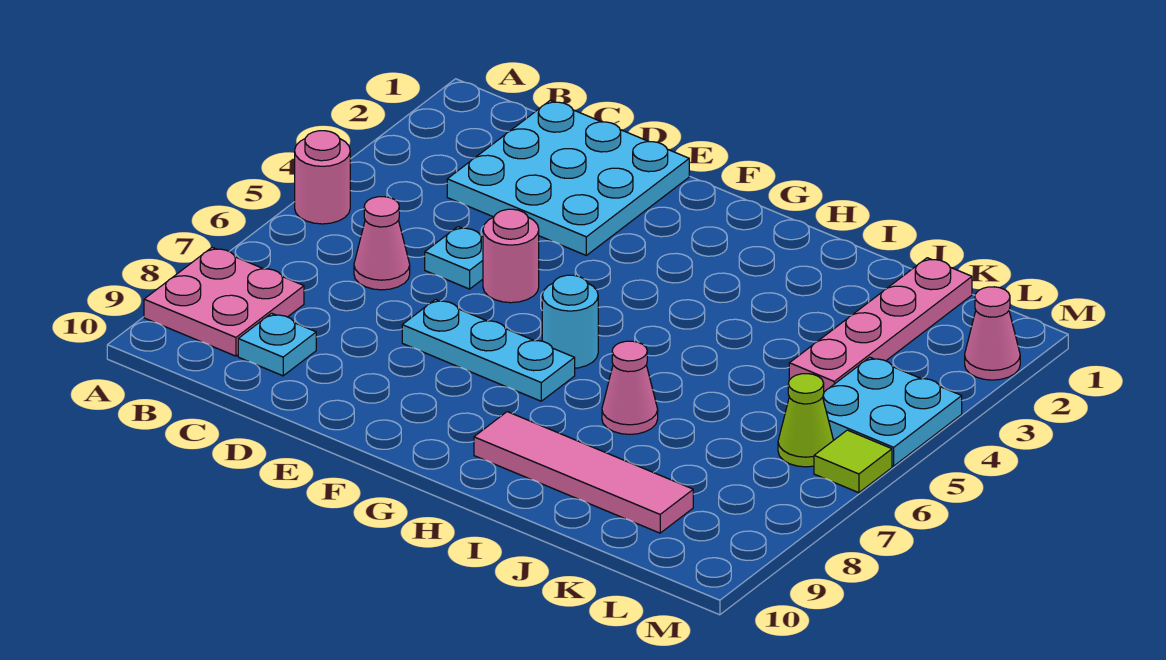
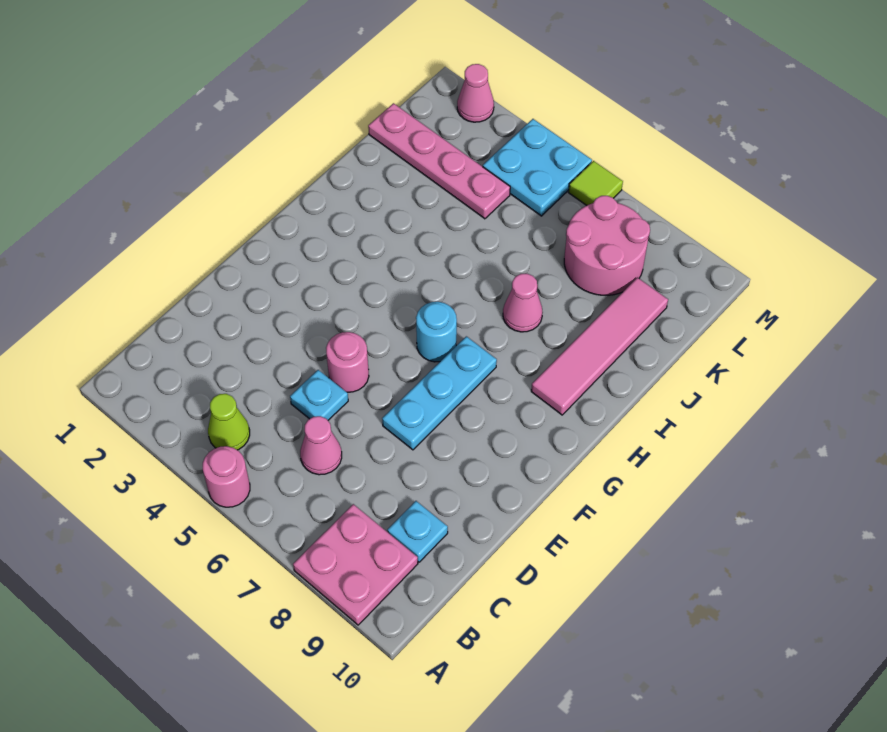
cyan 3x3 plate [447,100,689,255] -> none
none -> pink 2x2 round brick [564,196,650,295]
lime 1x1 cone [778,374,833,467] -> lime 1x1 cone moved to [208,394,250,450]

